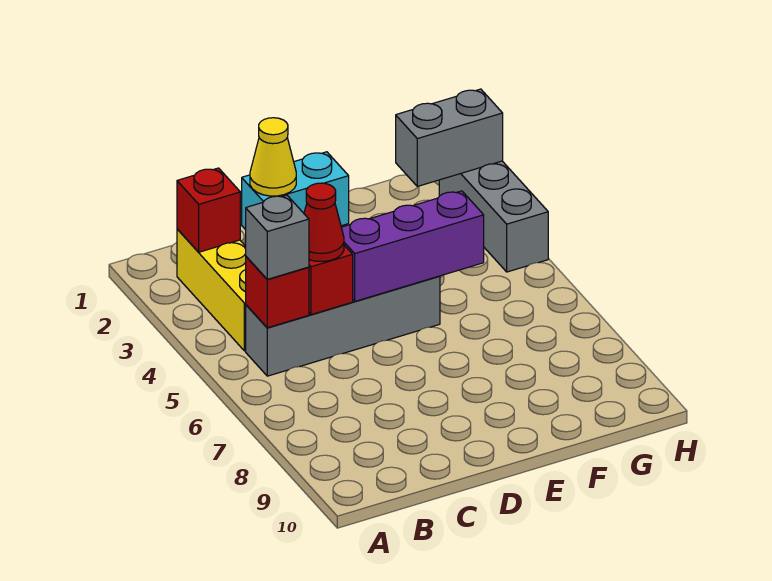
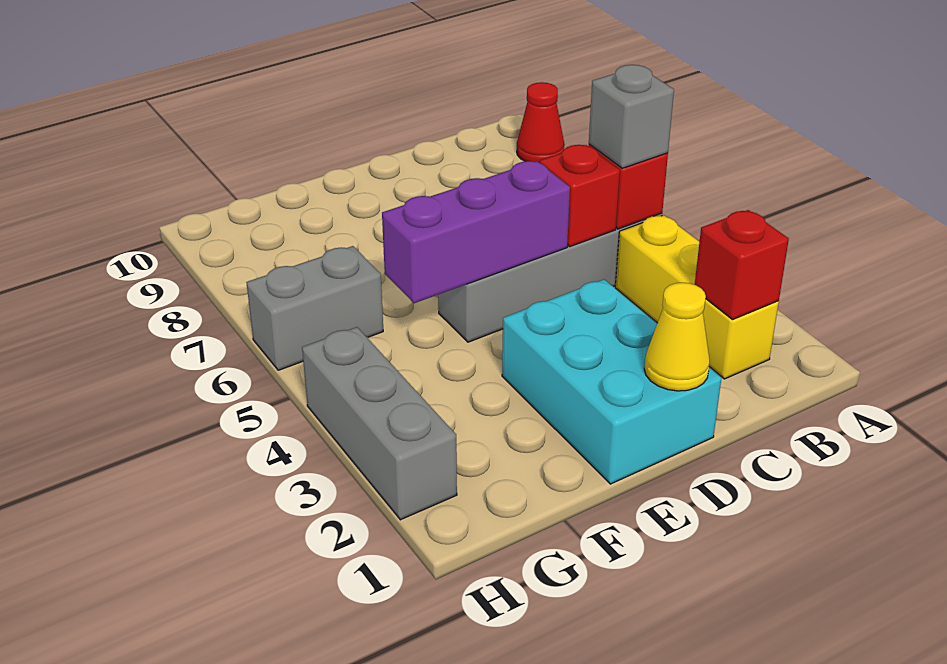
red 1x1 cone [304,183,344,261] -> red 1x1 cone moved to [517,82,565,163]
cyan 1x2 brick [242,152,349,230] -> cyan 2x3 brick [502,280,721,484]
grey 1x2 brick [396,89,503,186] -> grey 1x2 brick moved to [246,246,383,370]

